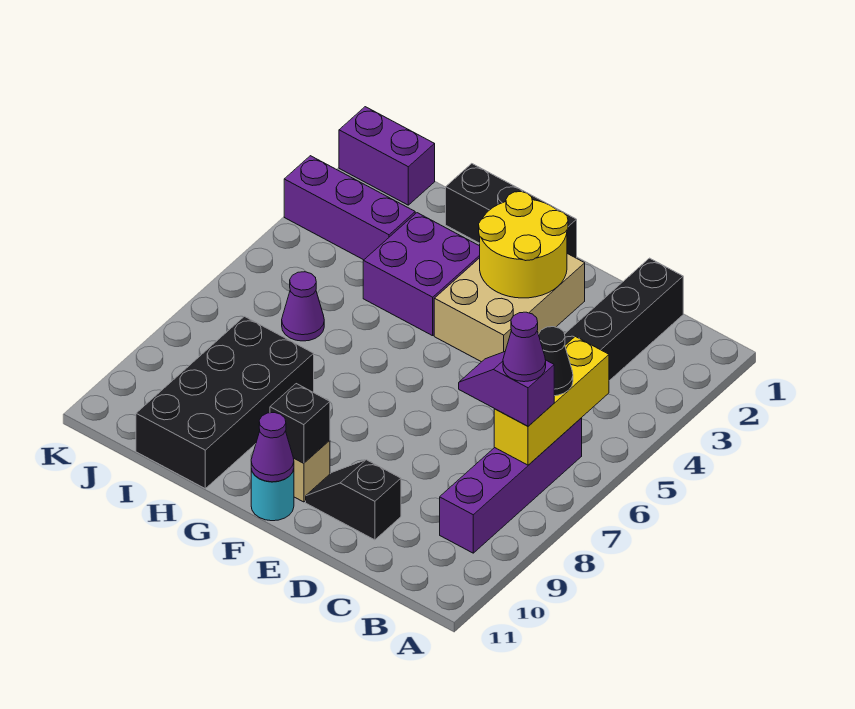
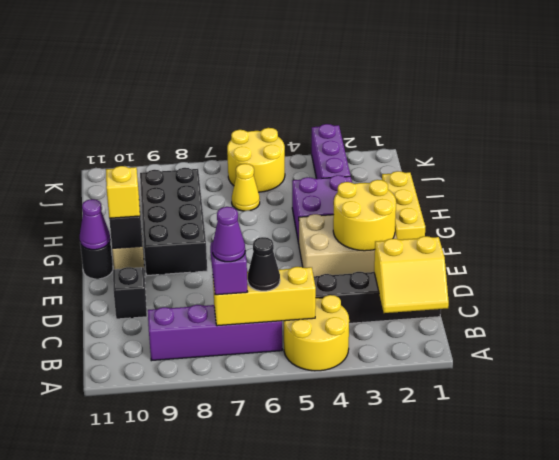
none -> yellow 2x2 round brick [284,295,349,371]
none -> yellow 2x2 slope [374,236,449,313]
black 1x3 brick [446,164,577,258] -> yellow 1x3 brick [382,171,425,240]
none -> yellow 1x1 brick [106,166,140,218]
cyan 1x1 round brick [251,469,294,521] -> black 1x1 round brick [80,242,113,279]
black 2x4 brick [136,316,314,488] -> black 2x4 brick turned to [140,168,207,275]
purple 1x1 cone [282,272,324,341] -> yellow 1x1 cone [232,164,260,211]
purple 1x2 brick [339,107,435,205] -> none
none -> yellow 2x2 round brick [227,128,285,192]

